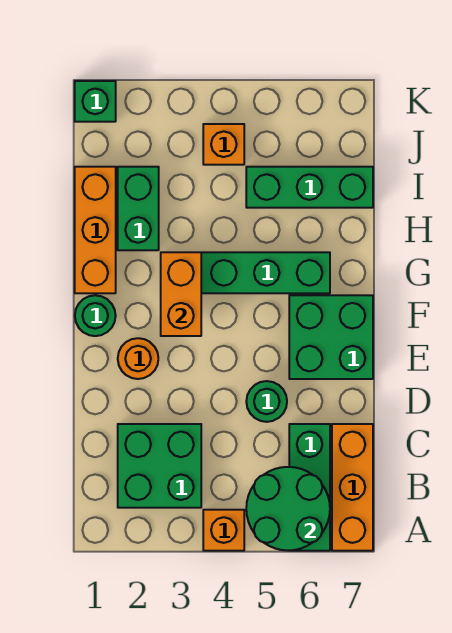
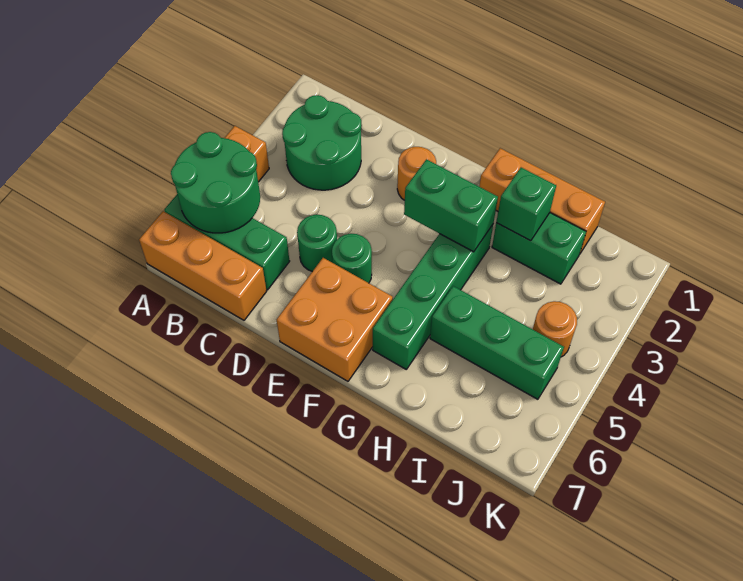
green 2x2 brick [118,424,201,508] -> green 2x2 round brick [282,95,362,190]
green 2x2 brick [289,295,373,379] -> orange 2x2 brick [277,258,393,381]
green 1x1 round brick [75,295,116,336] -> green 1x1 round brick moved to [332,234,372,283]
orange 1x2 brick [161,252,201,336] -> green 1x2 brick [404,159,498,252]
green 1x3 brick [246,167,373,208] -> green 1x3 brick turned to [430,286,564,399]
orange 1x1 brick [203,124,244,165] -> orange 1x1 round brick [533,301,577,357]
green 1x1 brick [75,81,116,122] -> green 1x1 brick moved to [496,168,556,241]

